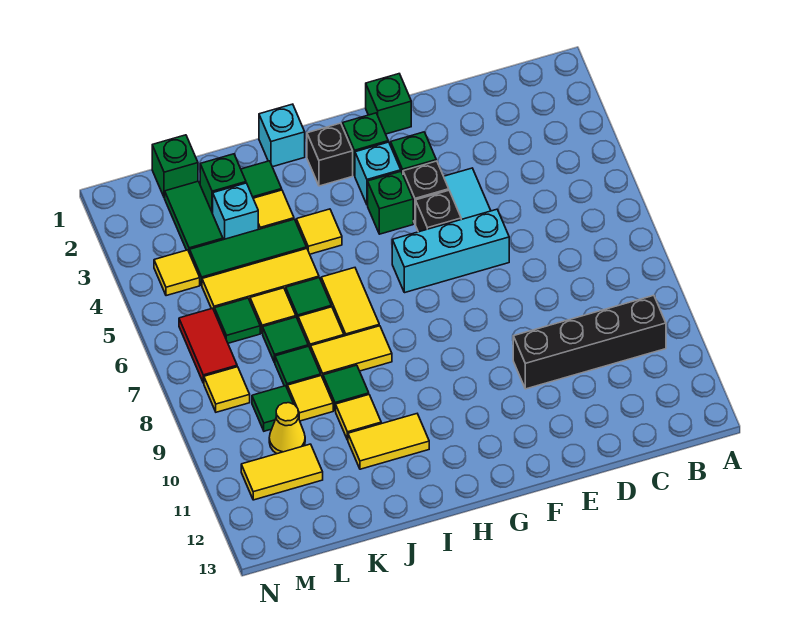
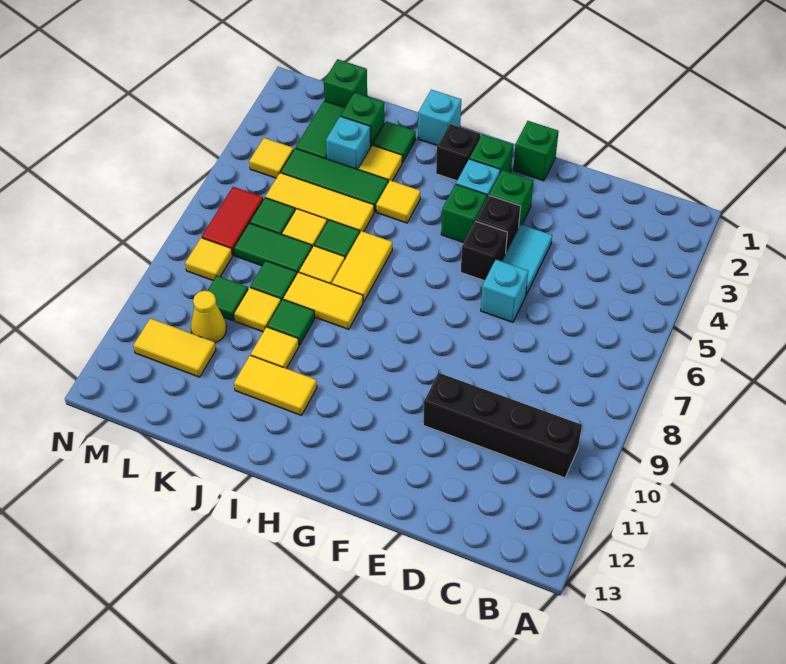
cyan 1x3 brick [392,209,509,293] -> cyan 1x1 brick [481,260,528,322]
green 1x1 tile [263,317,308,363] -> green 1x2 tile [234,223,312,273]

